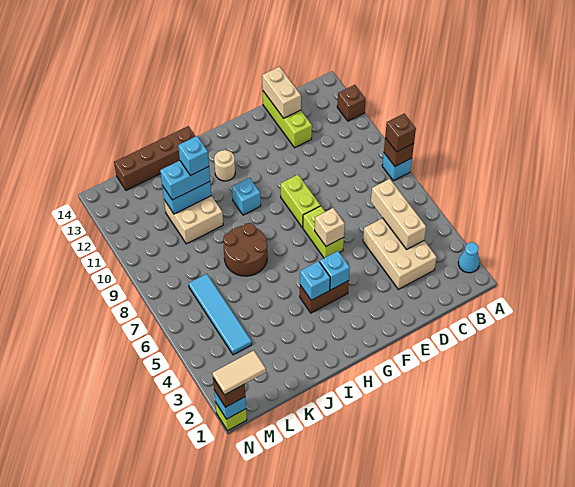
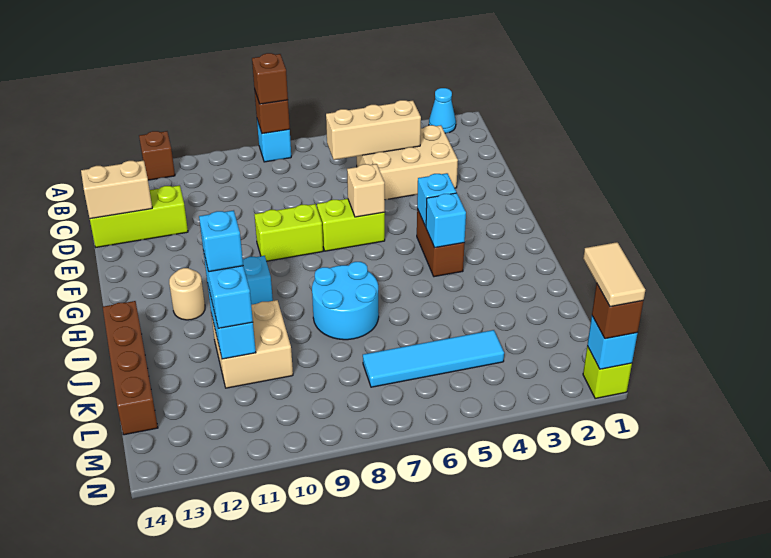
brown 2x2 round brick [223,223,267,276] -> cyan 2x2 round brick [312,262,379,340]

